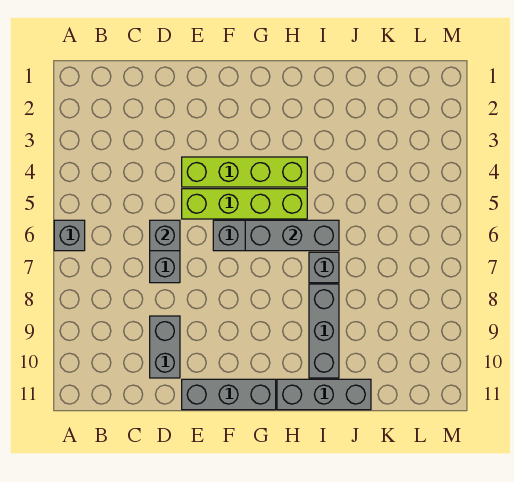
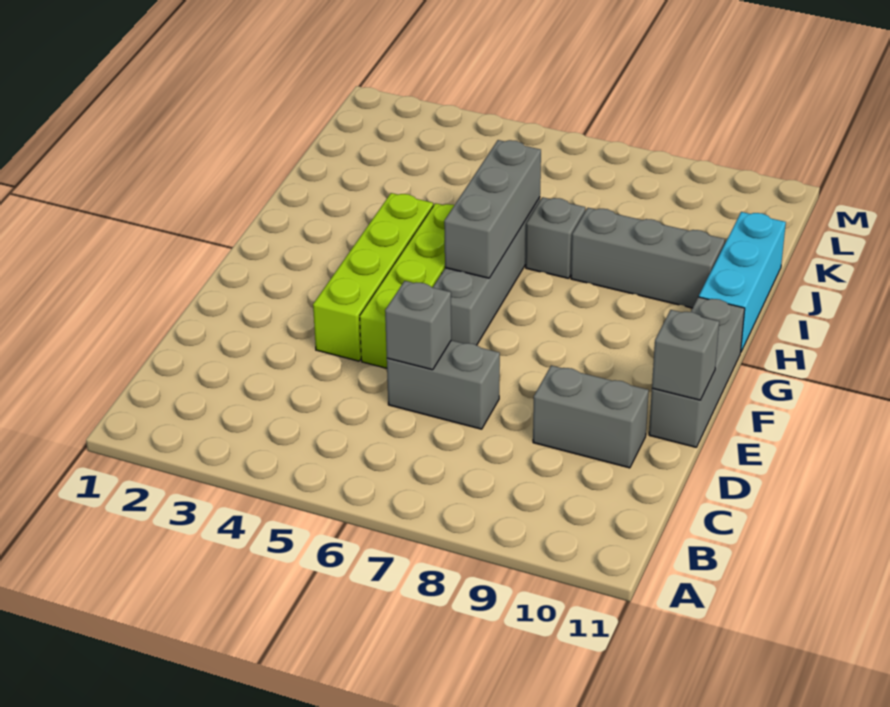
grey 1x1 brick [54,220,85,251] -> grey 1x1 brick moved to [652,310,719,400]
grey 1x3 brick [277,379,371,410] -> cyan 1x3 brick [699,212,786,352]

